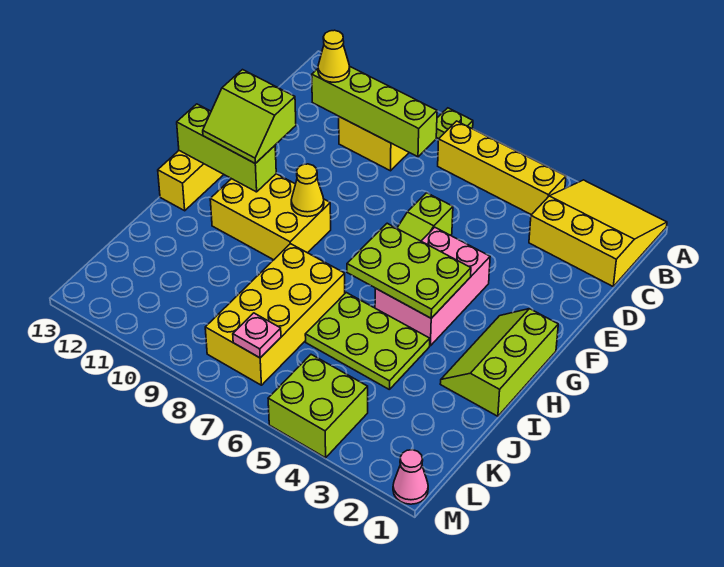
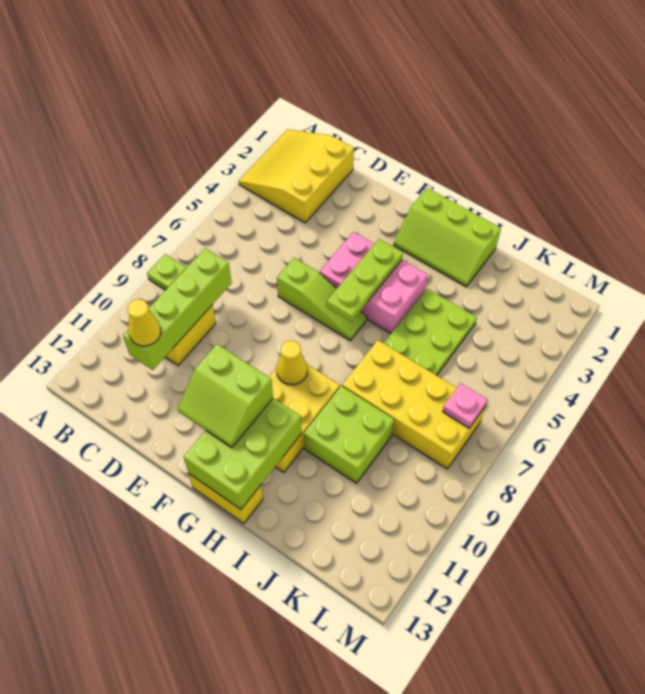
yellow 1x4 brick [438,121,566,215] -> none
lime 2x2 slope [203,70,296,163] -> lime 2x2 slope turned to [178,344,273,448]
lime 2x3 plate [347,223,471,318] -> lime 1x3 plate [327,239,403,322]
lime 1x3 brick [177,104,276,192] -> lime 2x3 brick [184,398,302,509]
lime 2x2 brick [268,355,368,458] -> lime 2x2 brick moved to [304,386,394,483]
pink 1x1 cone [393,450,428,504] -> none

